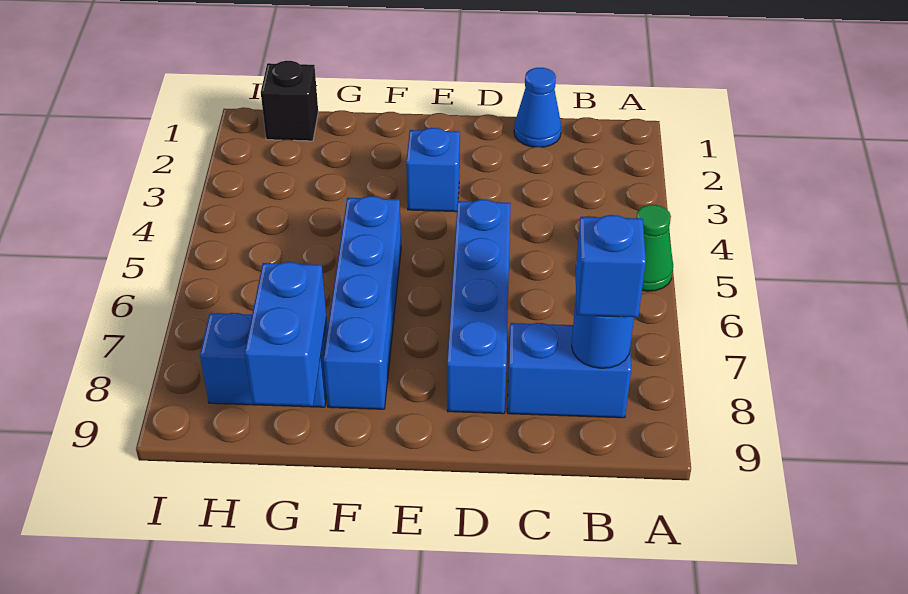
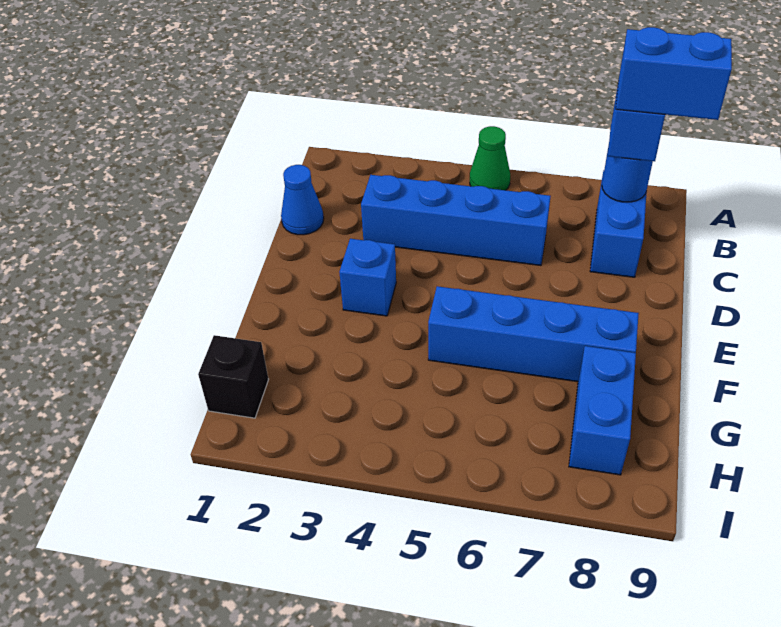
blue 1x4 brick [447,200,511,414] -> blue 1x4 brick moved to [361,175,551,266]
blue 1x2 brick [245,262,327,406] -> blue 1x2 brick moved to [616,27,732,120]

